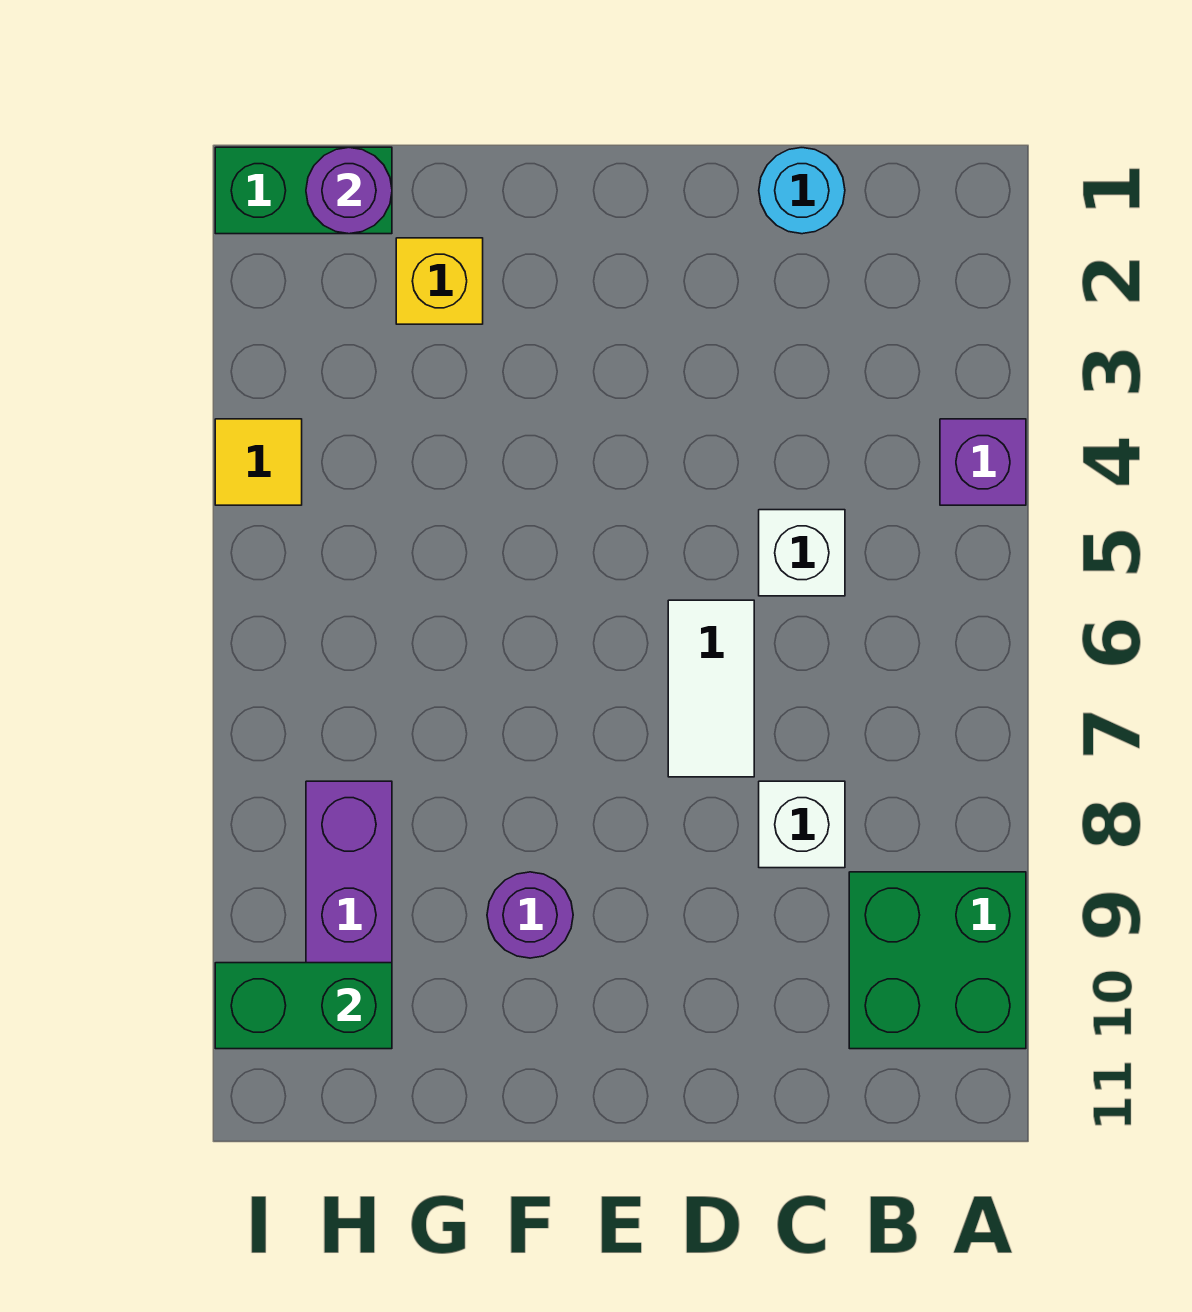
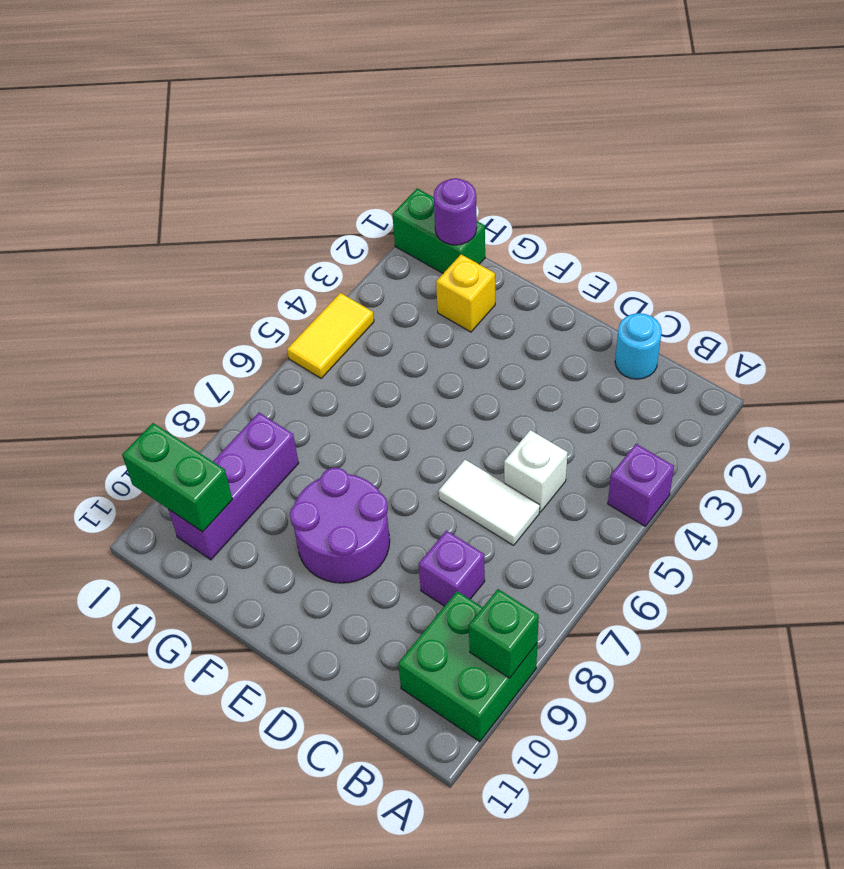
none -> green 1x1 brick [469,589,539,678]
white 1x1 brick [759,781,845,868] -> purple 1x1 brick [419,530,485,606]
white 1x2 tile [668,600,754,777] -> white 1x2 tile turned to [439,460,540,545]
purple 1x1 round brick [487,872,573,958] -> purple 2x2 round brick [290,468,390,583]
yellow 1x1 tile [215,419,302,505] -> yellow 1x2 tile [287,293,374,378]

